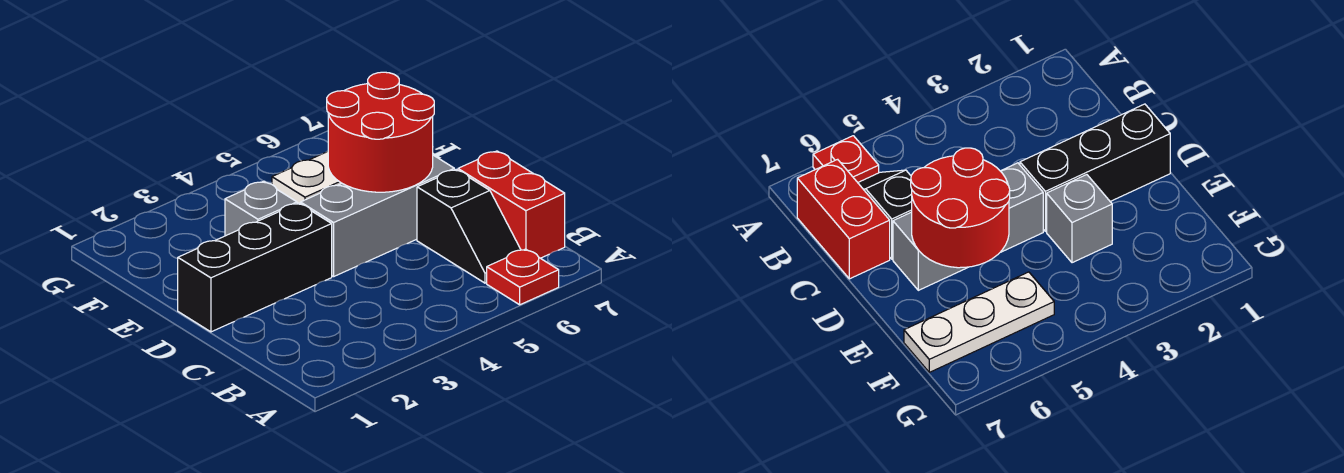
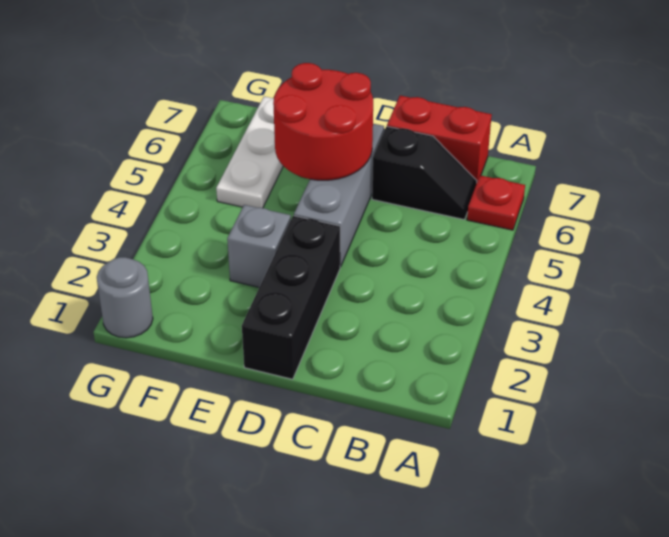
none -> grey 1x1 round brick [97,257,153,338]

